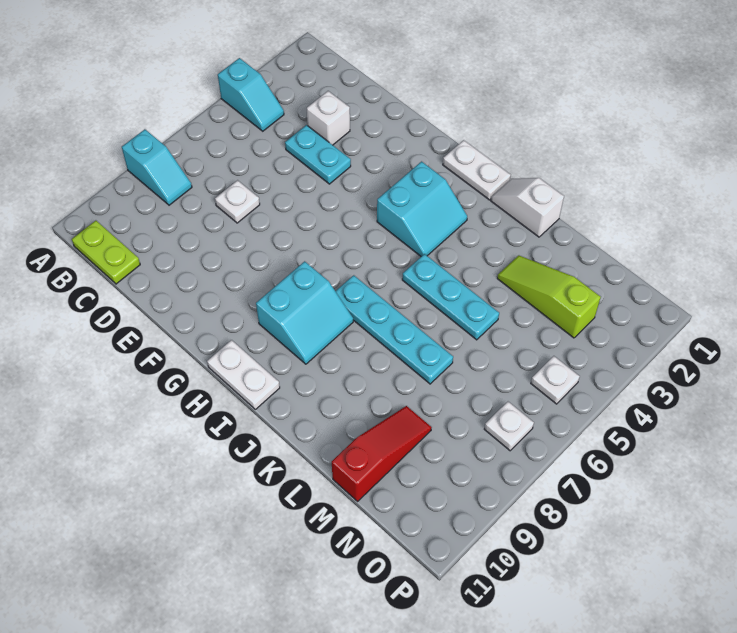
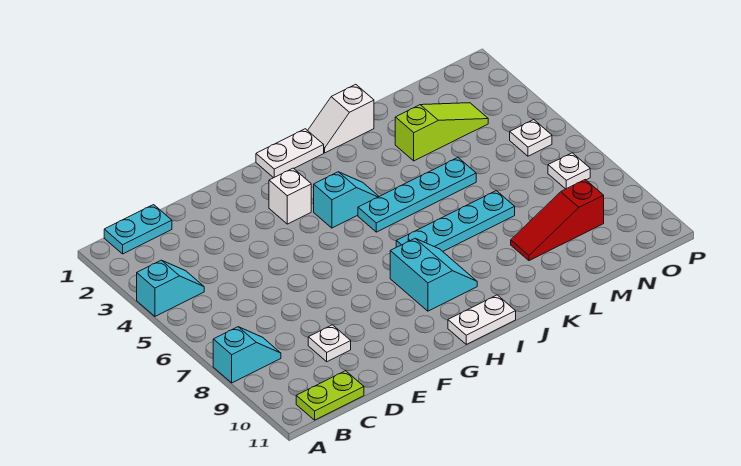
white 1x1 brick [307,91,350,145] -> white 1x1 brick moved to [269,168,311,224]
cyan 1x2 plate [285,125,351,184] -> cyan 1x2 plate moved to [104,205,172,254]
white 1x1 plate [215,180,260,223] -> white 1x1 plate moved to [308,325,351,362]
cyan 2x2 slope [377,162,467,256] -> cyan 1x2 slope [314,172,379,228]
cyan 1x3 plate [402,254,499,340] -> cyan 1x4 plate [358,158,476,232]
lime 1x3 slope [497,255,601,338] -> lime 1x3 slope turned to [395,103,488,161]
red 1x3 slope [332,406,432,501] -> red 1x3 slope turned to [511,180,604,261]

